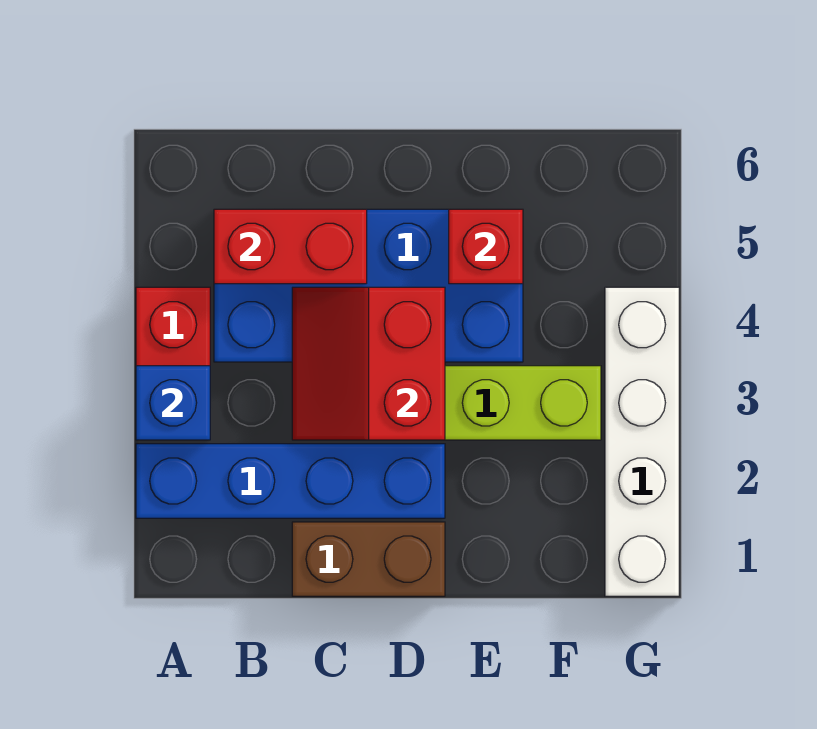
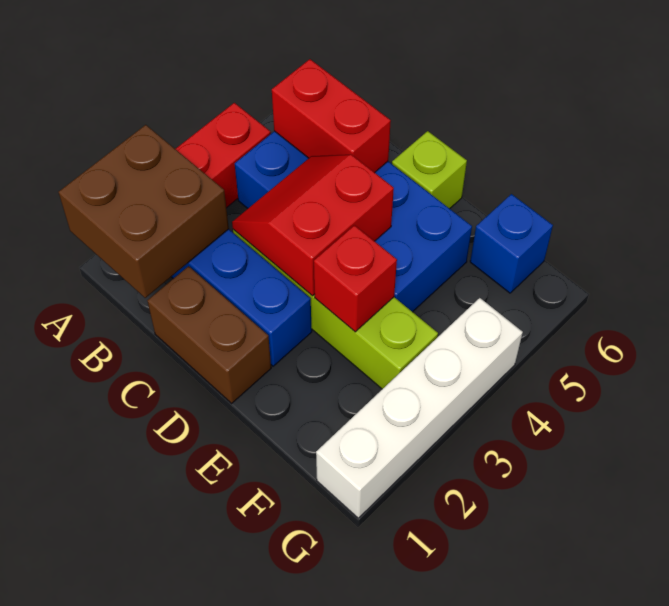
none -> brown 2x2 brick [59,125,229,298]
blue 1x1 brick [136,366,210,440] -> blue 1x1 brick moved to [470,194,553,293]
none -> lime 1x1 brick [392,131,467,209]
red 1x1 brick [449,209,523,284] -> red 1x1 brick moved to [314,225,397,332]

